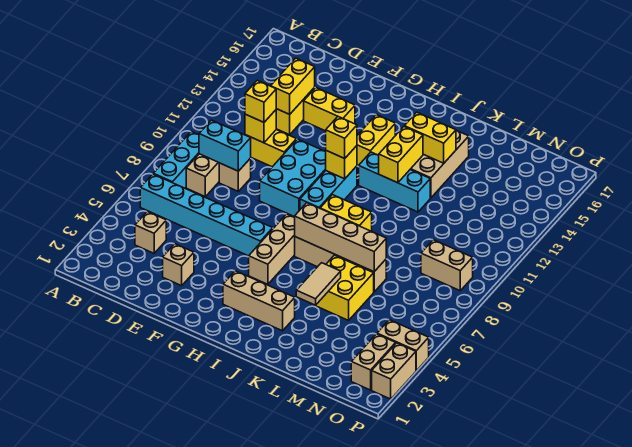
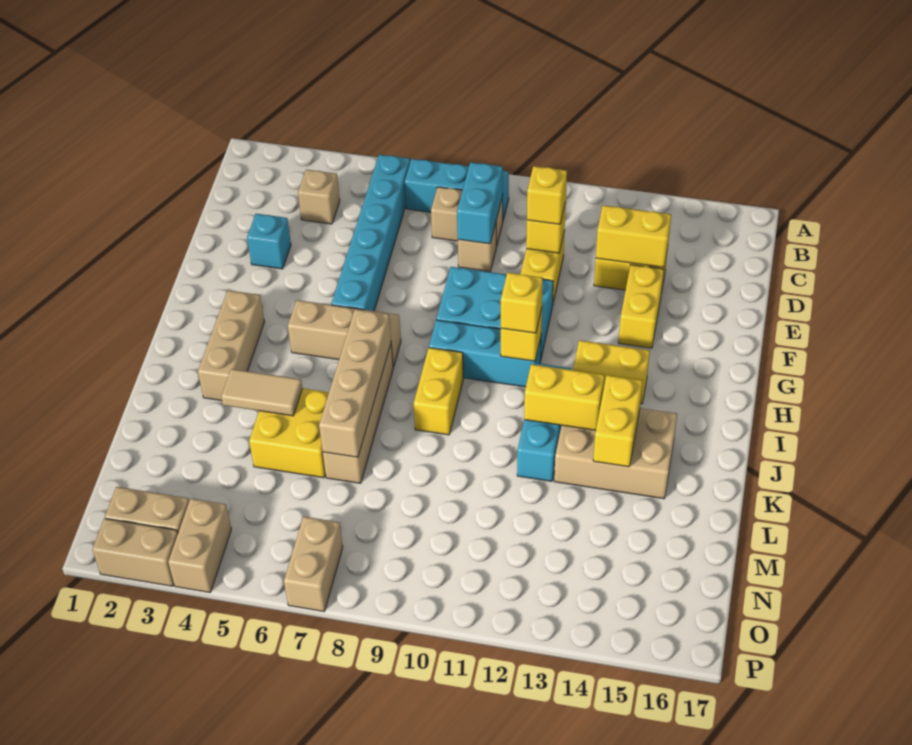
tan 1x1 brick [163,244,194,286] -> cyan 1x1 brick [247,214,291,269]
tan 1x2 brick [421,240,473,291] -> tan 1x2 brick moved to [284,516,343,611]

